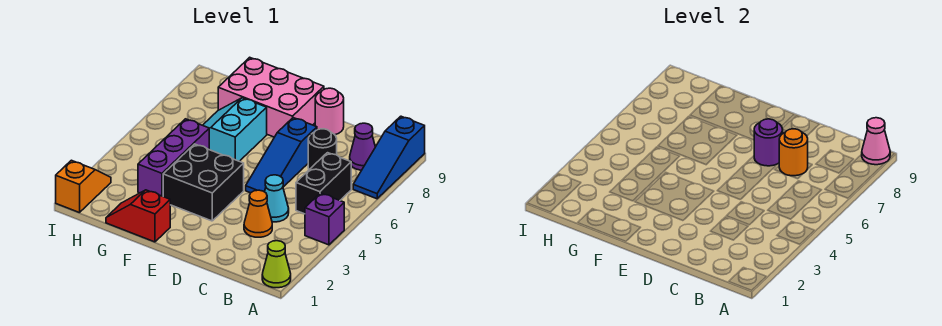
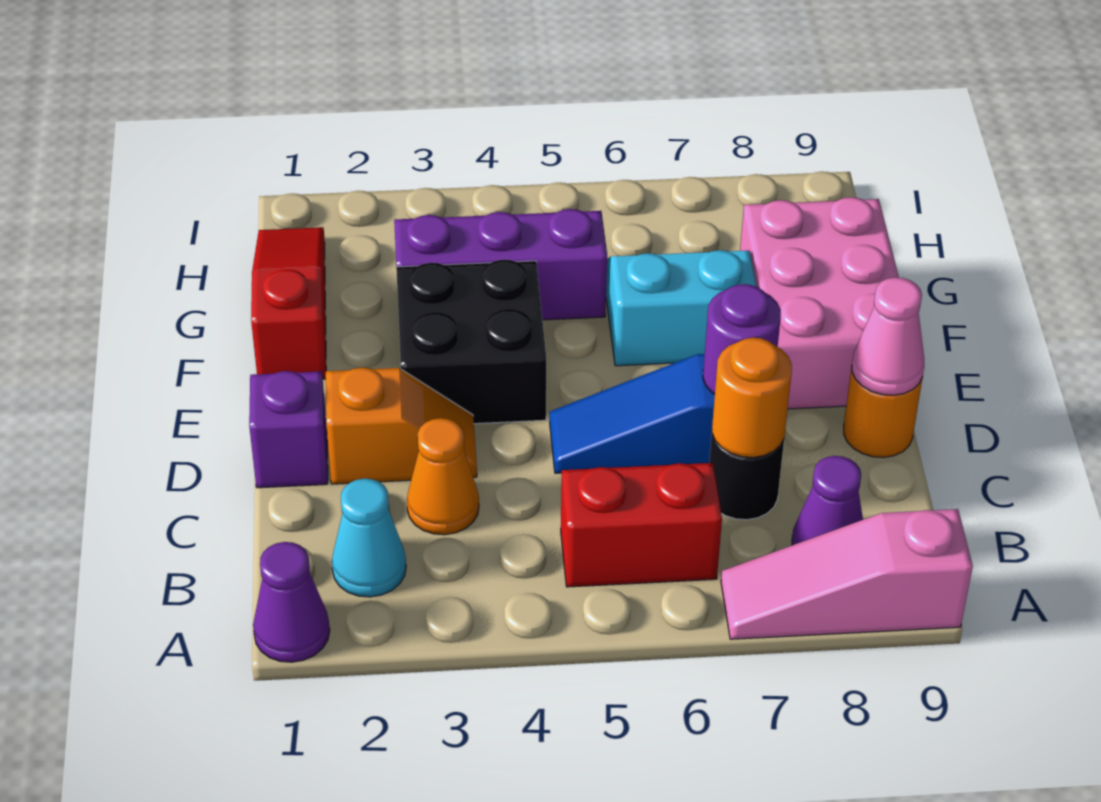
lime 1x1 cone [262,241,291,288] -> purple 1x1 cone [253,542,330,662]
purple 1x1 brick [305,193,344,245] -> purple 1x1 brick moved to [249,371,328,488]
blue 1x3 slope [353,116,425,199] -> pink 1x3 slope [721,509,973,639]
pink 1x1 cone [862,118,890,165] -> pink 1x1 cone moved to [852,278,925,395]
black 1x2 brick [296,153,351,214] -> red 1x2 brick [561,463,722,587]
cyan 1x1 cone [265,175,289,222] -> cyan 1x1 cone moved to [332,479,406,597]
pink 1x1 round brick [315,88,344,135] -> orange 1x1 round brick [844,367,922,457]
red 1x2 slope [106,190,170,242] -> red 1x3 slope [251,227,326,379]
orange 1x2 slope [56,160,111,213] -> orange 1x2 slope moved to [326,368,477,484]

